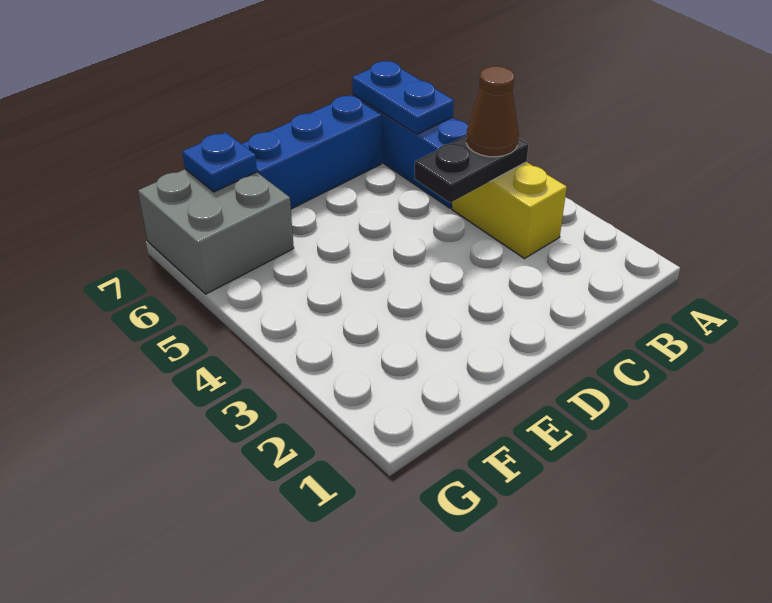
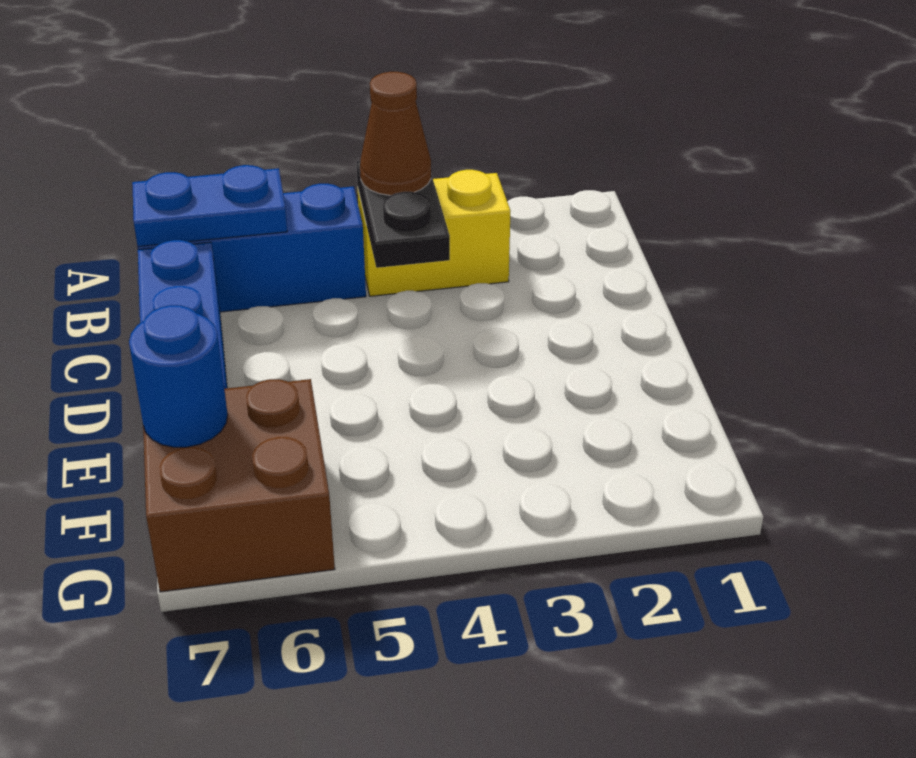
grey 2x2 brick [138,169,294,294] -> brown 2x2 brick [143,379,335,592]
blue 1x1 plate [182,132,257,192] -> blue 1x1 round brick [129,305,228,447]

